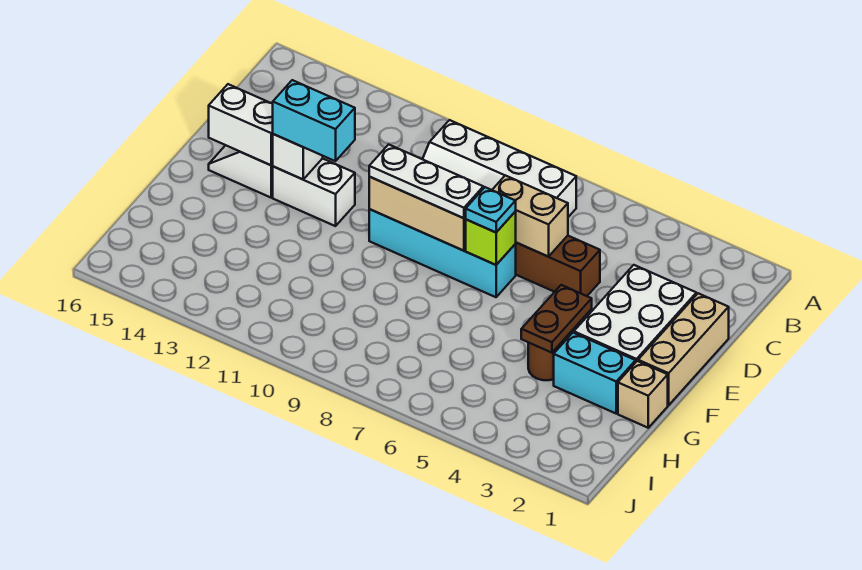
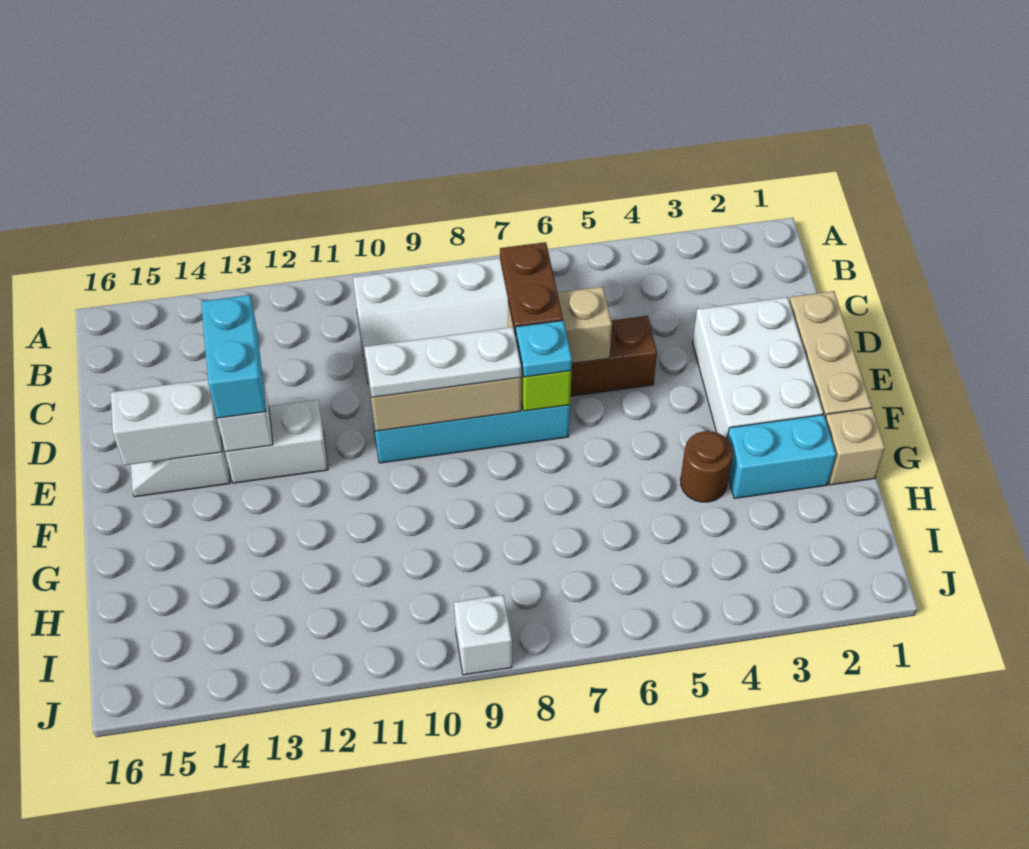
cyan 1x2 brick [273,80,355,161] -> cyan 1x2 brick turned to [201,295,266,418]
brown 1x2 plate [521,285,592,353] -> brown 1x2 plate moved to [500,242,563,336]
none -> white 1x1 brick [454,595,512,675]

